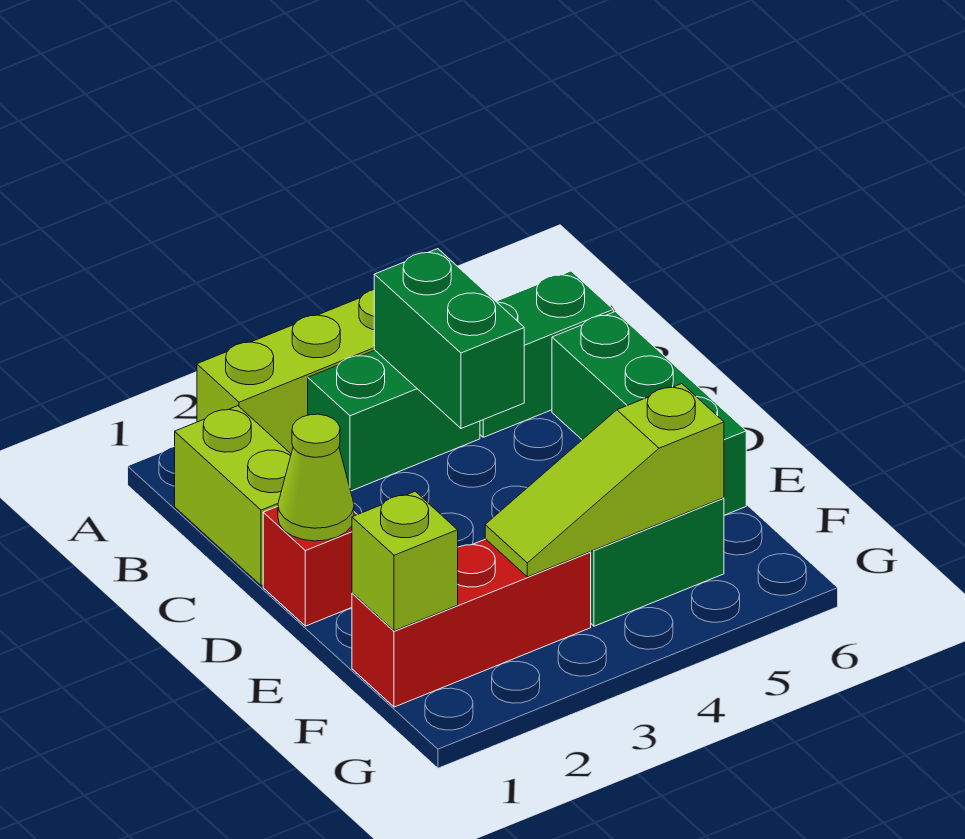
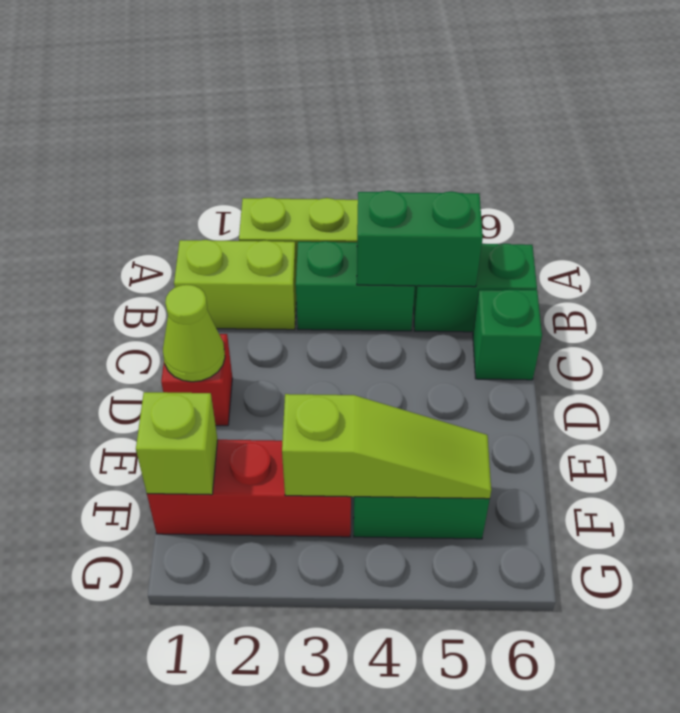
lime 1x2 brick [175,406,291,586] -> lime 1x2 brick turned to [174,240,296,330]
green 1x2 brick [374,249,524,429] -> green 1x2 brick turned to [357,191,483,287]
green 1x3 brick [552,312,746,515] -> green 1x1 brick [473,289,542,380]
lime 1x3 slope [485,384,724,577] -> lime 1x3 slope turned to [282,394,491,499]

